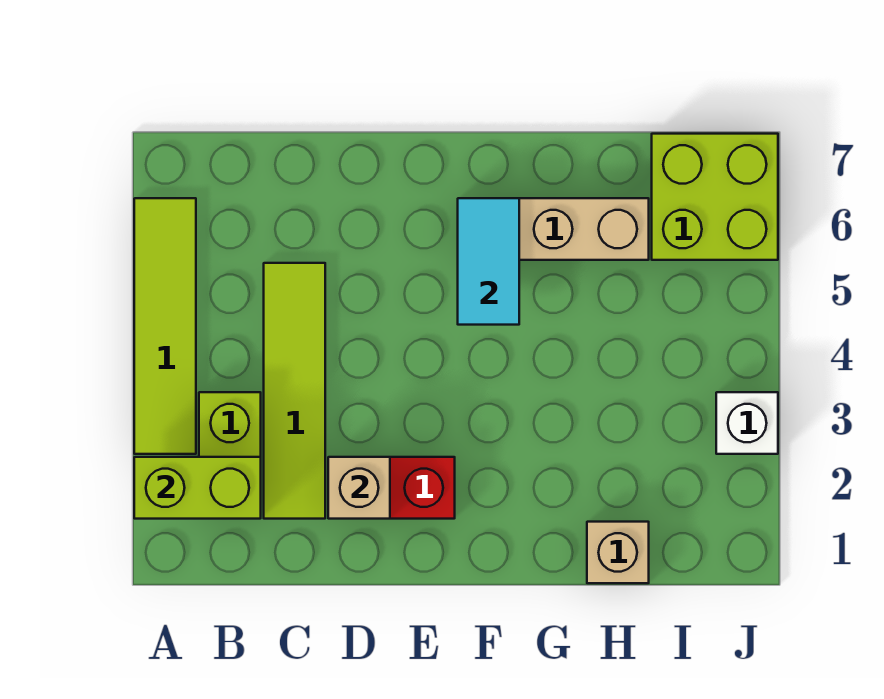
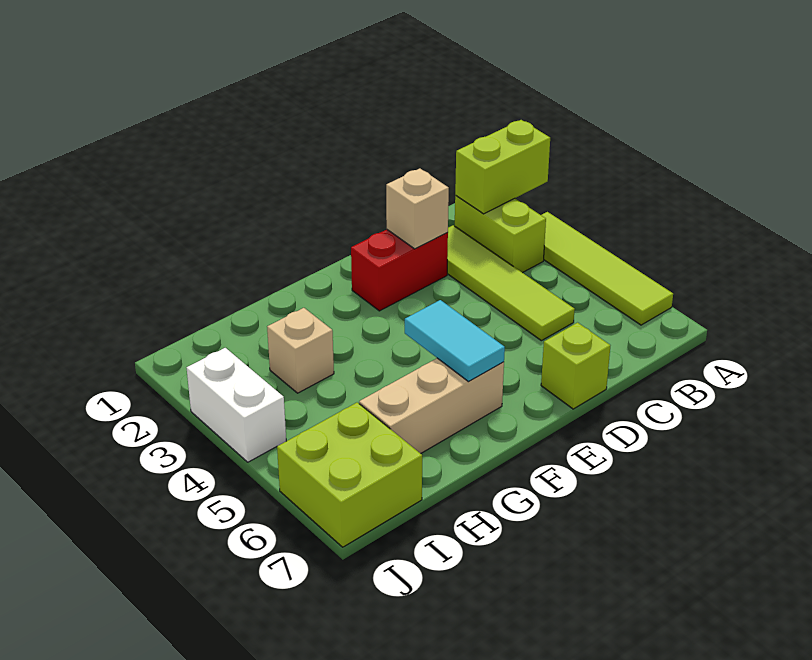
none -> lime 1x1 brick [541,323,610,409]
tan 1x1 brick [587,522,649,583] -> tan 1x1 brick moved to [267,308,334,393]
white 1x1 brick [716,392,778,454] -> white 1x2 brick [187,348,286,462]

